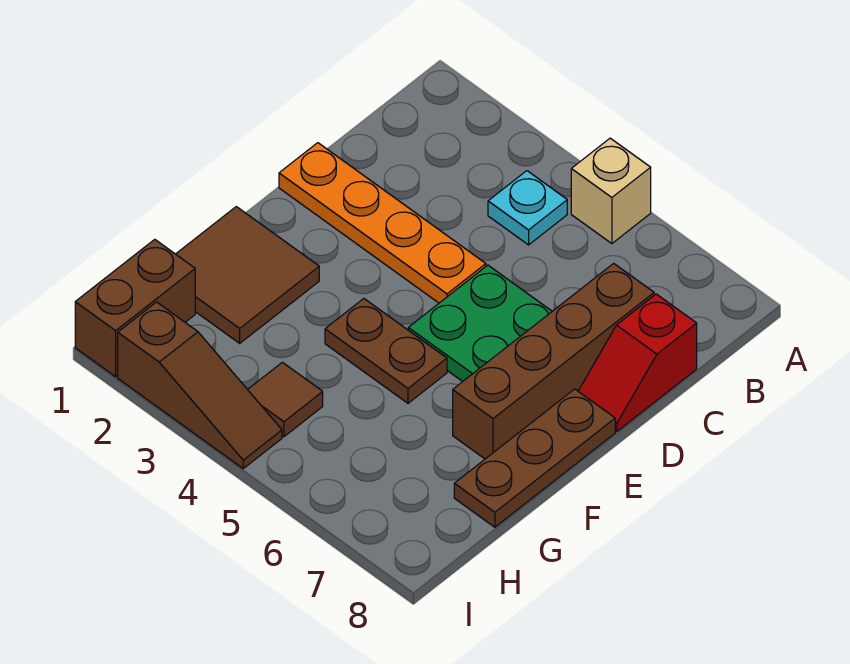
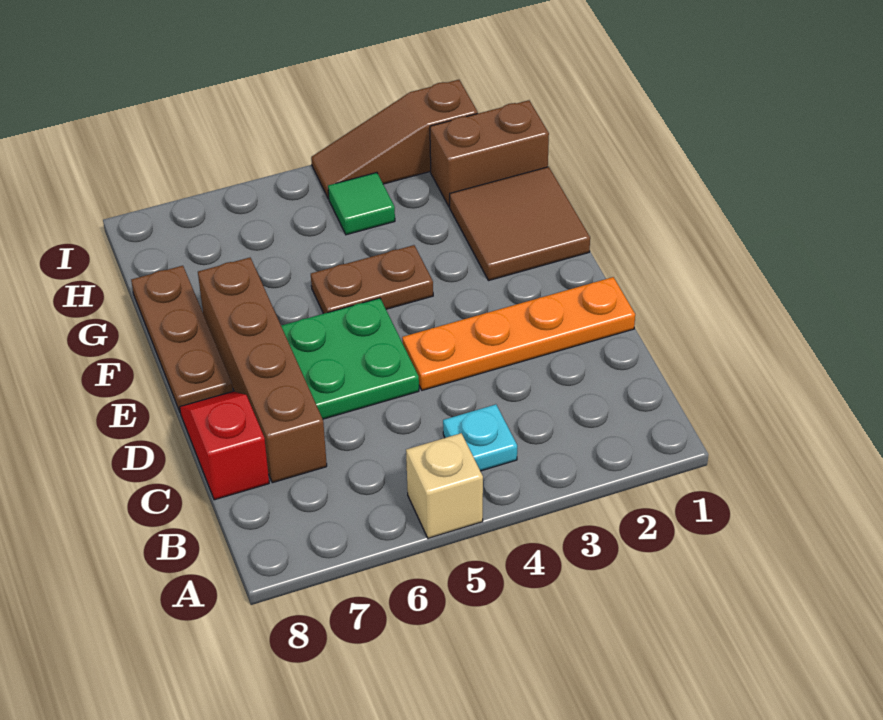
brown 1x2 brick [75,239,195,377] -> brown 1x2 brick turned to [430,100,549,207]
brown 1x1 tile [248,362,323,437] -> green 1x1 tile [328,173,395,235]

